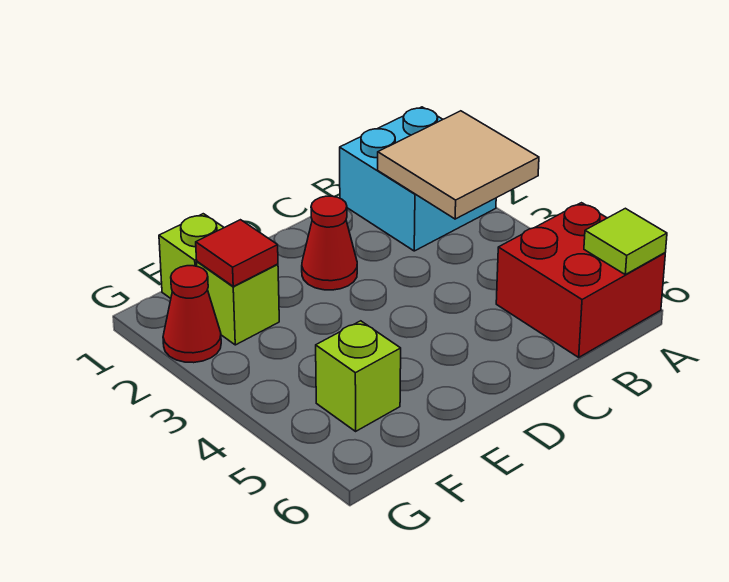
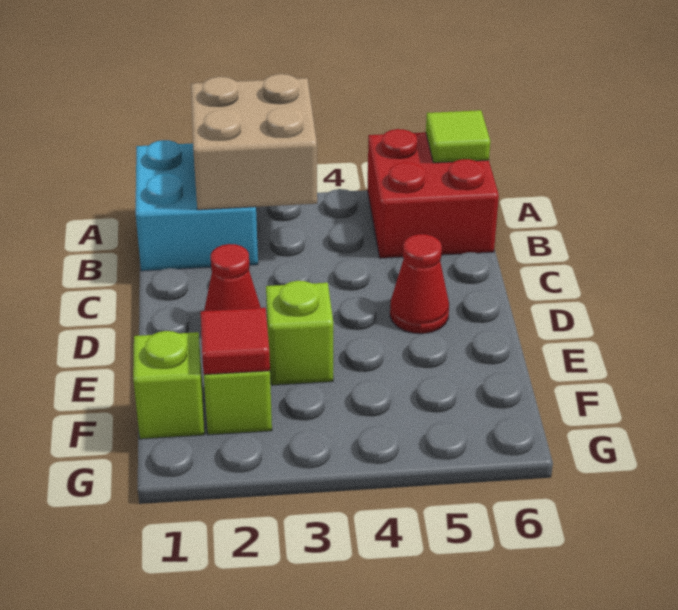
tan 2x2 tile [378,111,539,219] -> tan 2x2 brick [191,74,317,210]
lime 1x1 brick [316,321,401,431] -> lime 1x1 brick moved to [266,281,333,385]
red 1x1 cone [163,266,221,363] -> red 1x1 cone moved to [390,234,449,334]

